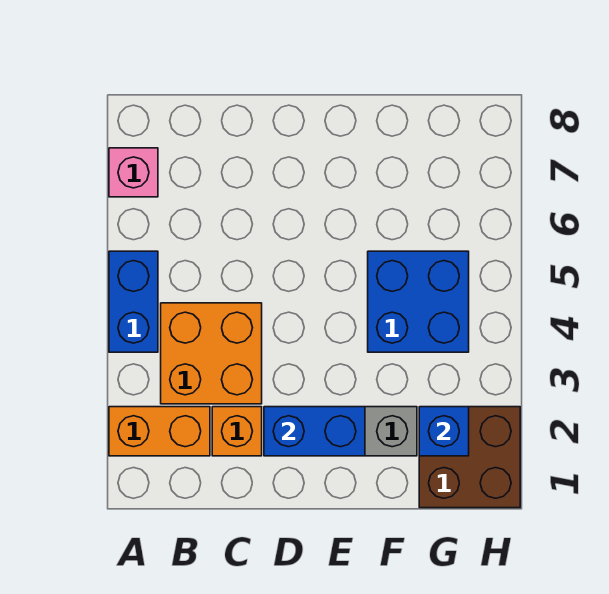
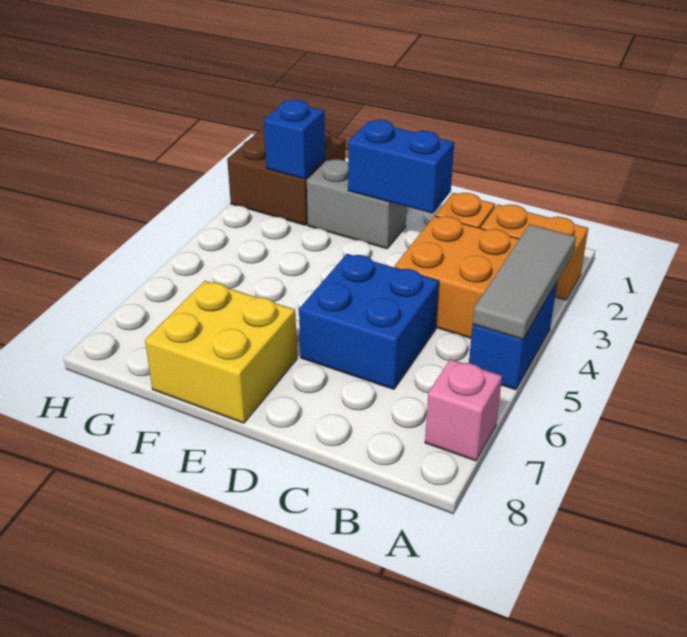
none -> grey 1x3 tile [473,224,576,340]
none -> yellow 2x2 brick [145,281,297,423]
blue 2x2 brick [368,251,469,352] -> blue 2x2 brick moved to [299,254,439,389]

